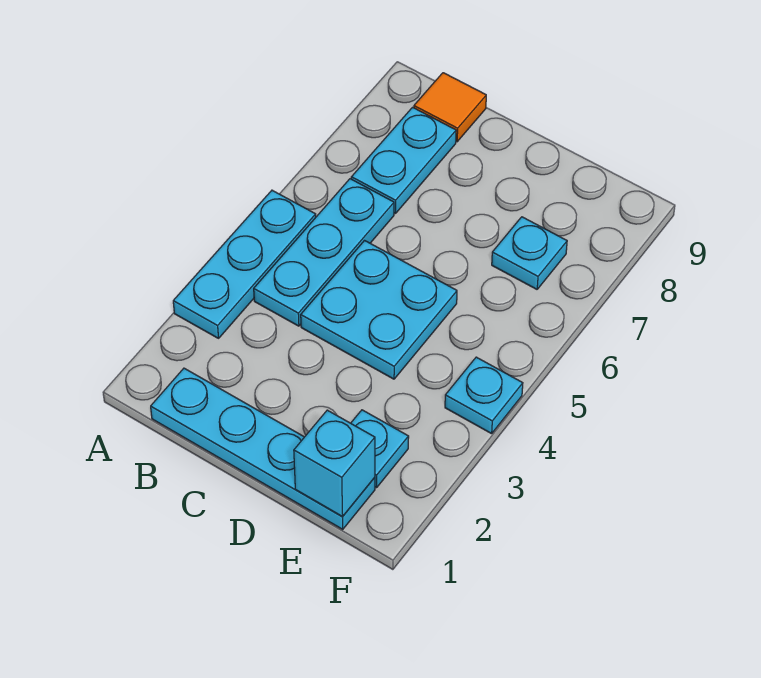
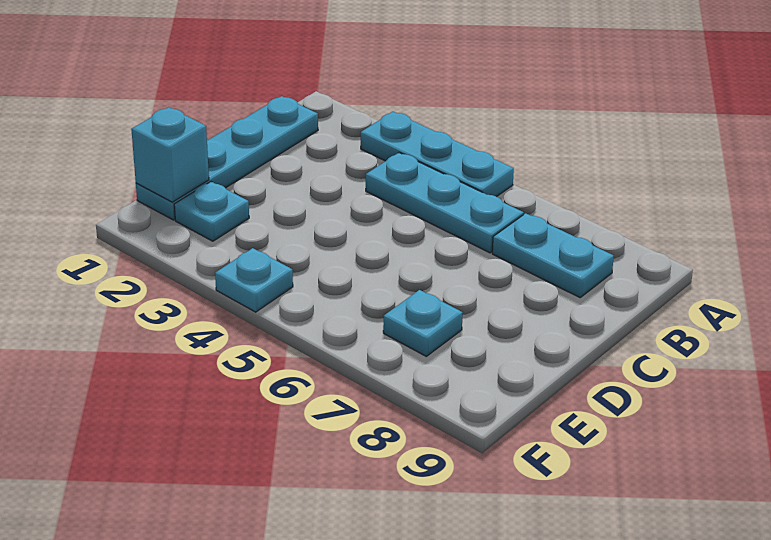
orange 1x1 tile [414,73,486,142] -> none
cyan 2x2 plate [301,241,457,379] -> none

